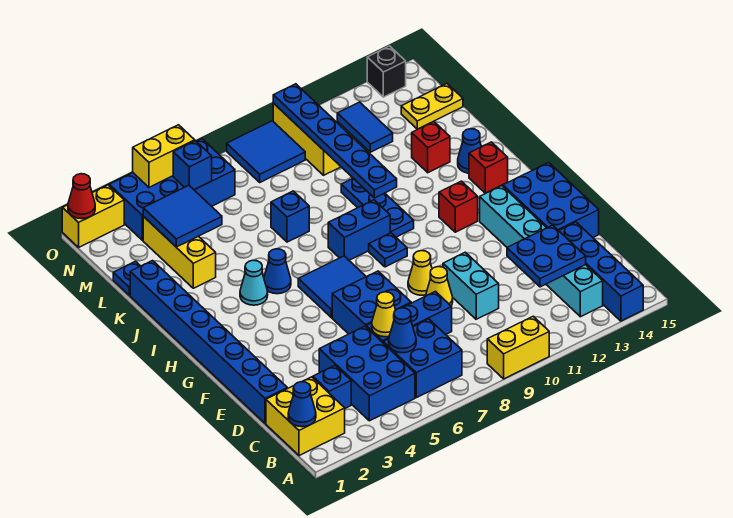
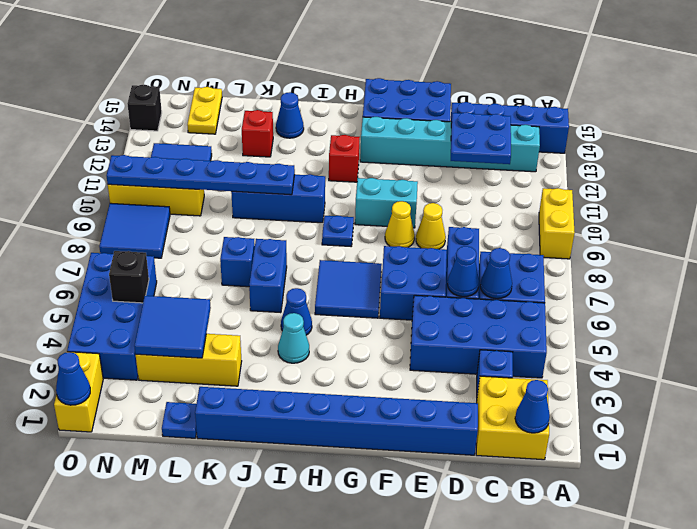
blue 2x3 brick [319,326,415,421] -> blue 2x4 brick [410,295,547,378]
yellow 1x1 cone [372,292,395,337] -> blue 1x1 cone [447,246,479,297]
cyan 1x2 brick [443,252,499,319] -> cyan 1x2 brick moved to [355,178,418,228]
blue 1x2 brick [328,200,390,260] -> blue 1x2 brick moved to [249,239,287,313]
blue 1x3 plate [341,178,414,237] -> blue 1x3 brick [231,174,325,223]
red 1x1 brick [469,142,508,193] -> none
blue 1x1 brick [173,141,212,190] -> black 1x1 brick [109,251,149,303]
red 1x1 cone [68,174,95,219] -> blue 1x1 cone [56,352,90,405]
yellow 1x2 brick [133,125,195,187] -> none

